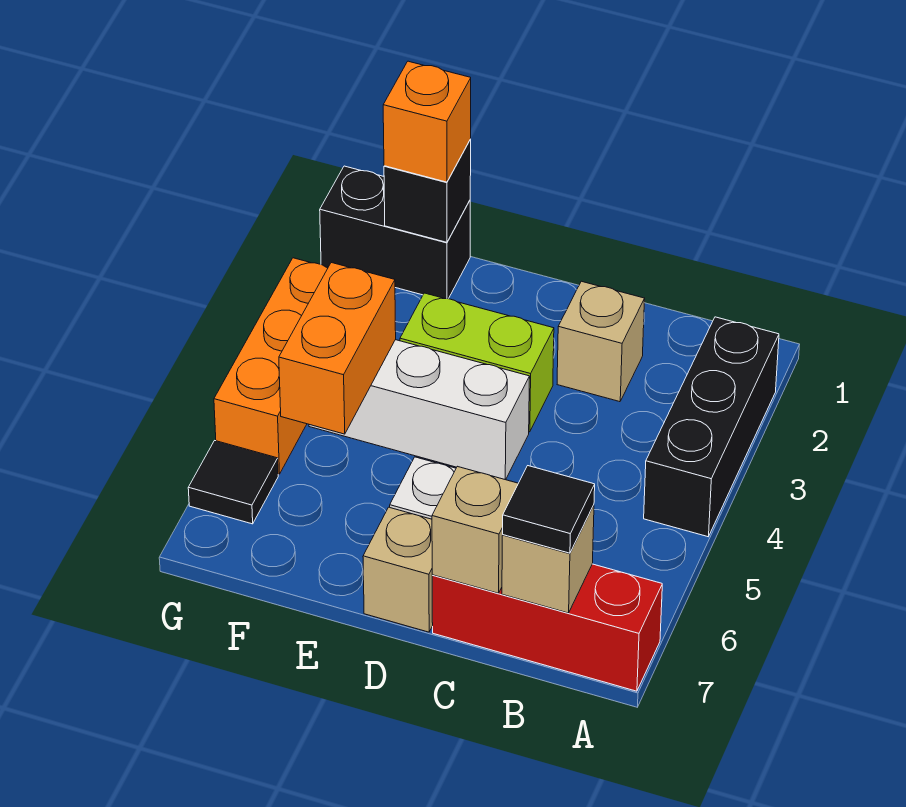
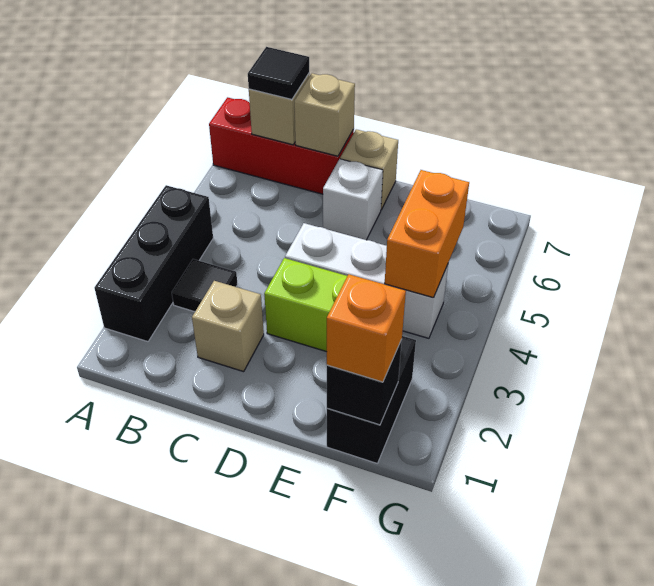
black 1x2 brick [320,166,470,299] -> black 1x2 brick turned to [327,336,416,463]
orange 1x3 brick [214,258,328,474] -> none
black 1x1 tile [188,441,278,524] -> black 1x1 tile moved to [172,259,238,312]

